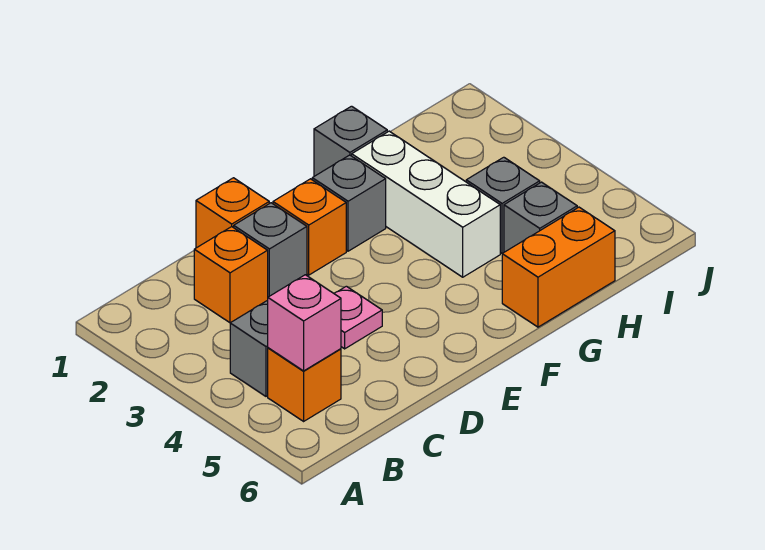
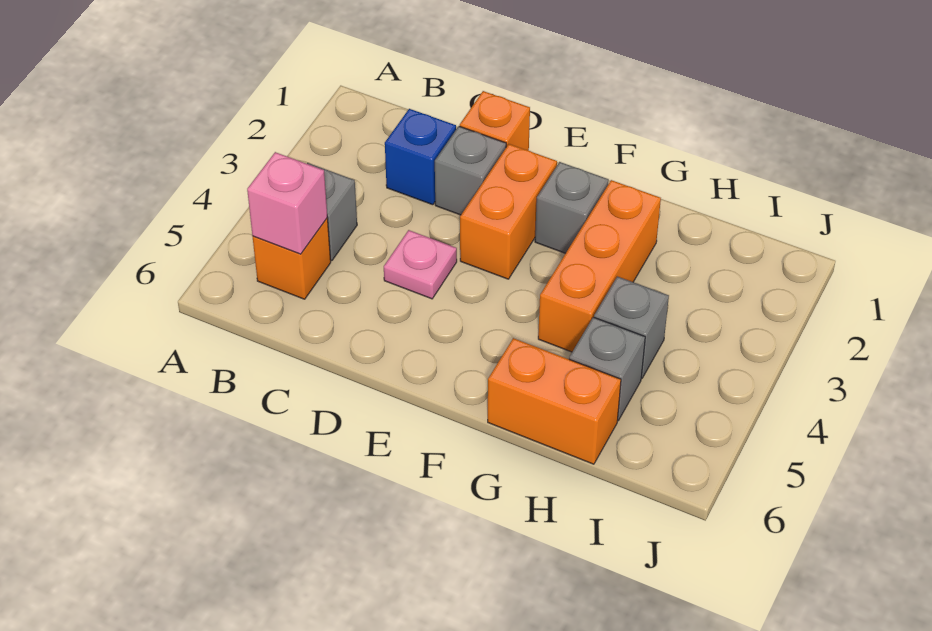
orange 1x1 brick [194,227,268,323] -> blue 1x1 brick [385,109,456,205]
orange 1x1 brick [273,179,346,275] -> orange 1x2 brick [460,144,557,279]
grey 1x1 brick [314,106,387,176] -> none
white 1x3 brick [352,131,500,277] -> orange 1x3 brick [538,180,661,352]

